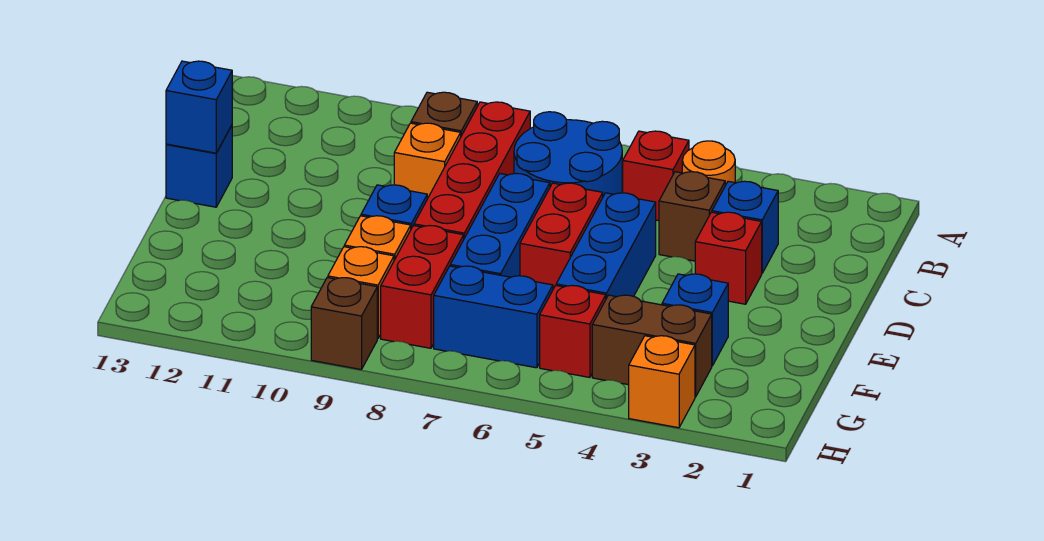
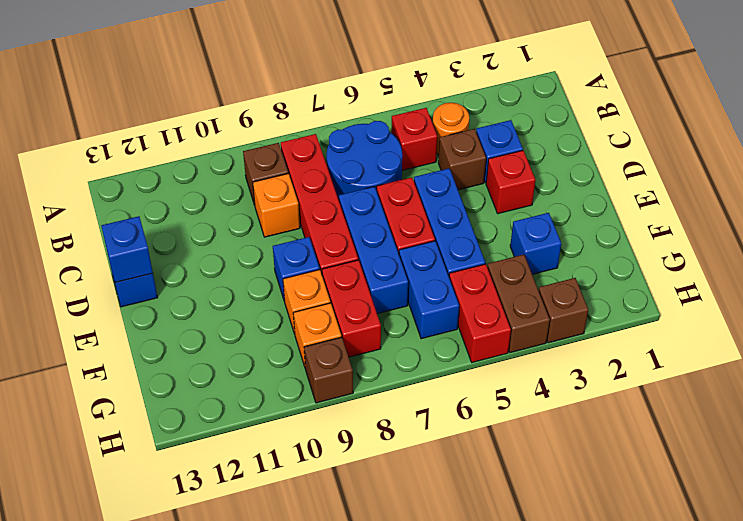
brown 1x2 brick [592,295,712,397] -> brown 1x2 brick turned to [487,255,550,353]
red 1x1 brick [540,285,606,377] -> red 1x2 brick [449,264,511,362]
blue 1x2 brick [434,266,553,368] -> blue 1x2 brick turned to [399,241,459,339]
orange 1x1 brick [629,336,695,428] -> brown 1x1 brick [539,278,588,343]

